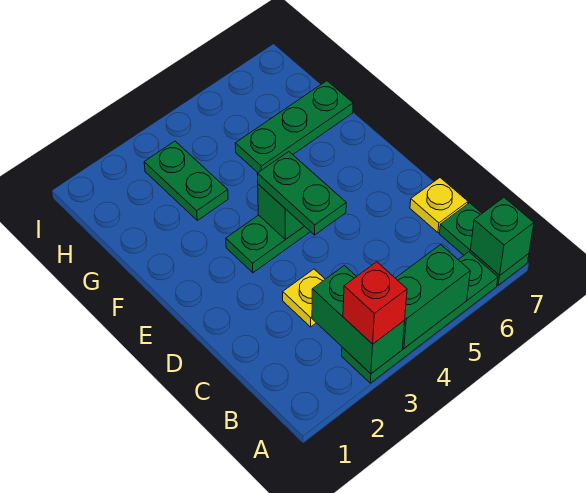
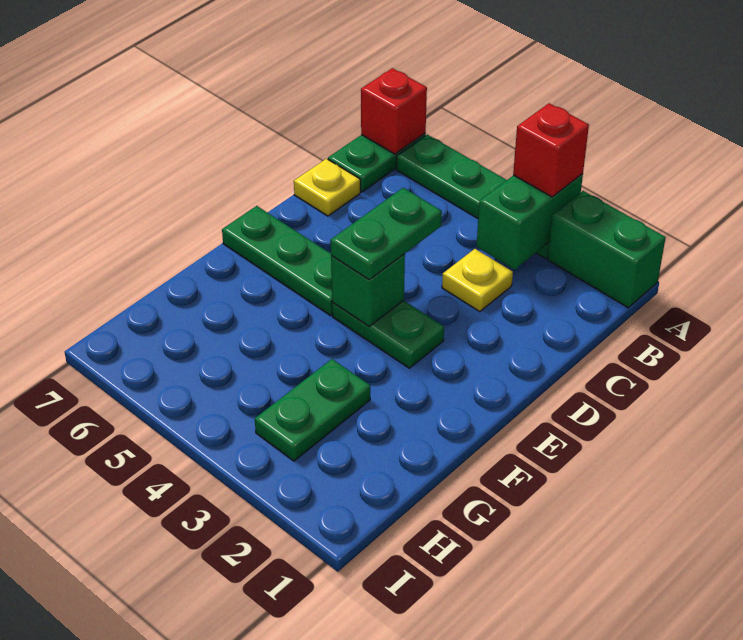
green 1x2 brick [396,245,470,348] -> green 1x2 brick moved to [548,191,666,308]
green 1x1 brick [471,198,534,275] -> red 1x1 brick [361,68,427,154]
green 1x3 plate [235,81,353,173] -> green 1x3 plate moved to [222,206,332,315]

